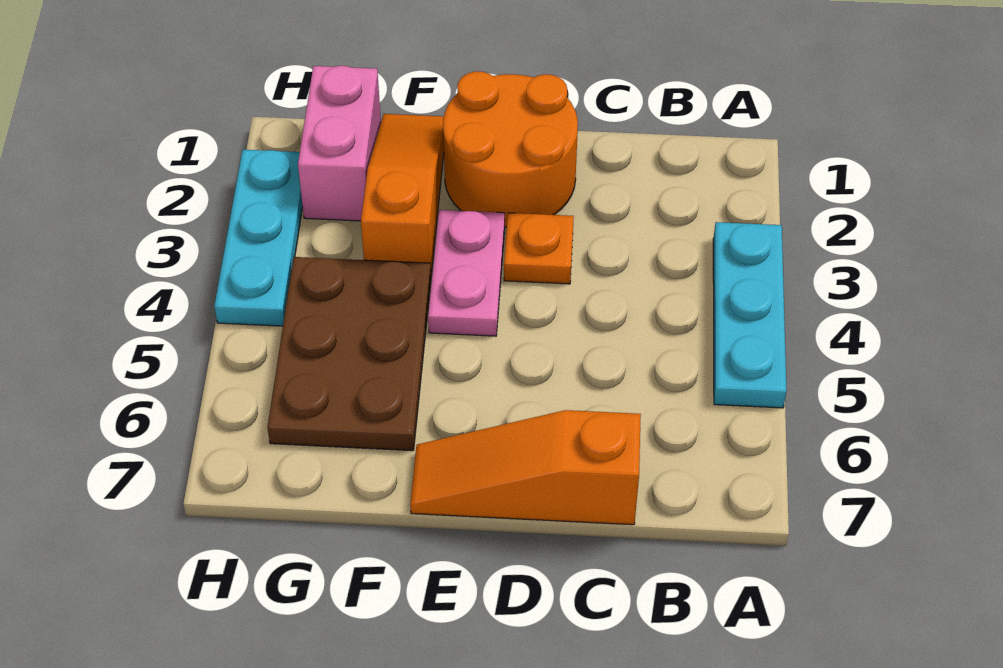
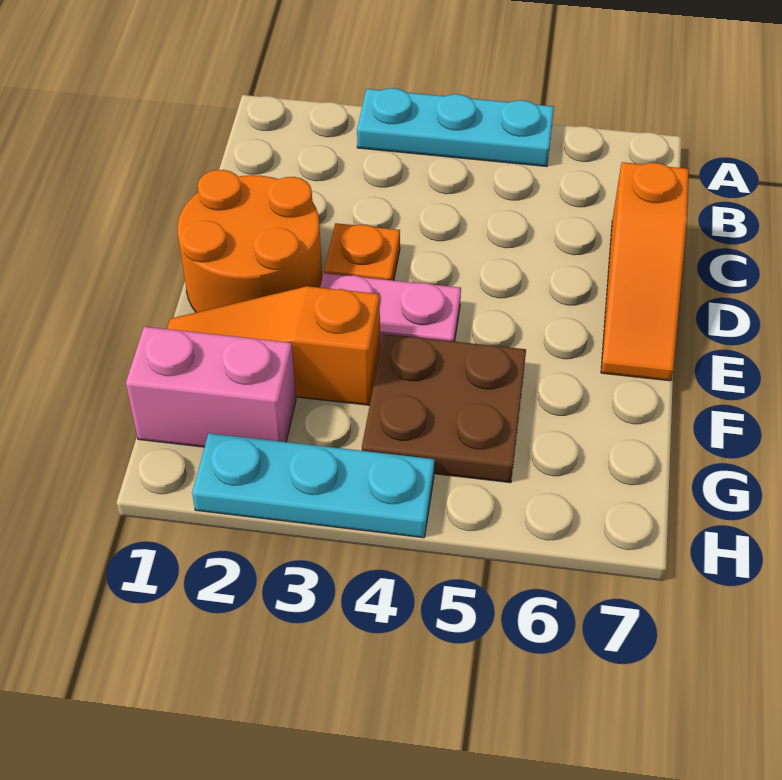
brown 2x3 plate [267,257,431,451] -> brown 2x2 plate [362,334,526,483]

